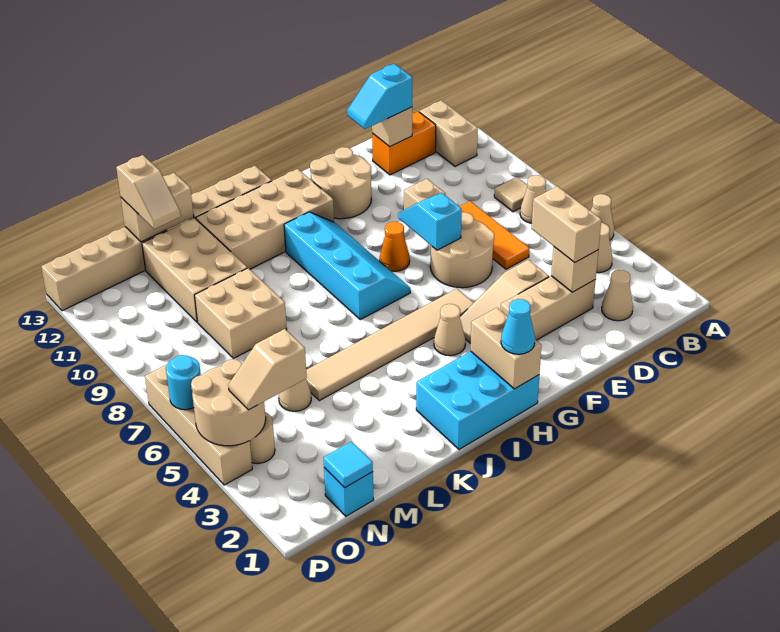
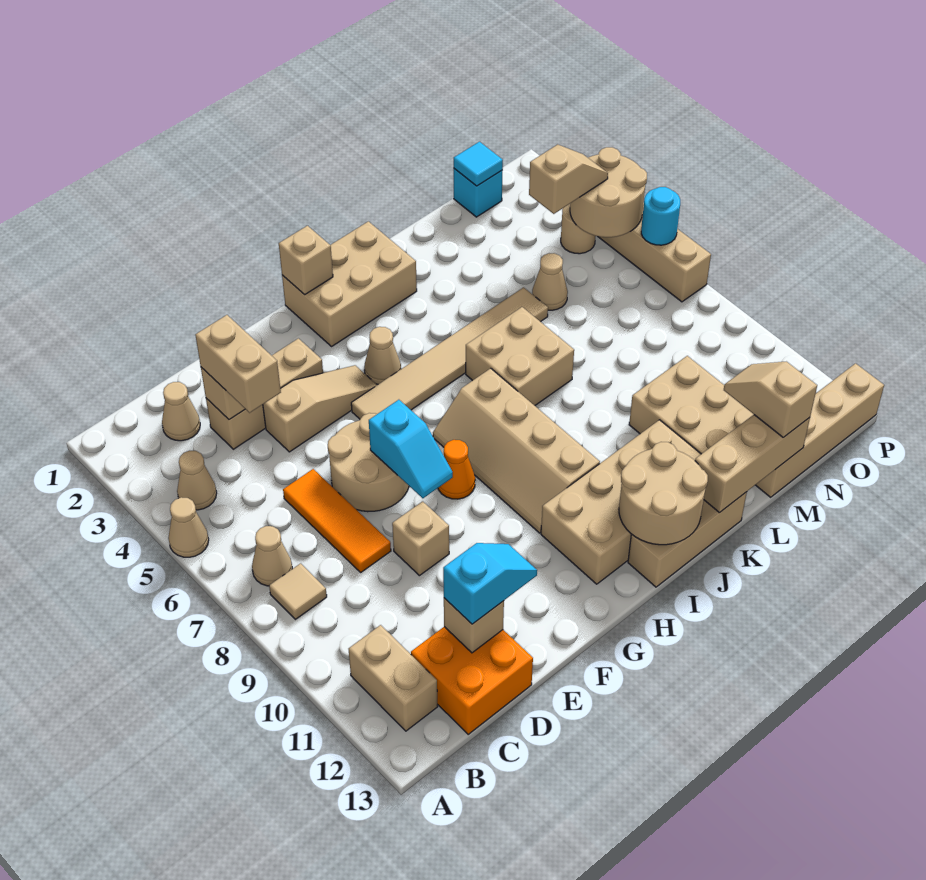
orange 1x2 brick [372,112,436,175] -> orange 2x2 brick [411,627,533,734]
tan 2x2 round brick [310,147,371,219] -> tan 2x2 round brick moved to [619,442,708,545]
cyan 2x3 brick [416,351,539,449] -> tan 2x3 brick [282,221,417,346]
tan 1x2 brick [471,308,542,389] -> tan 1x1 brick [279,226,333,295]
cyan 1x1 cone [501,299,535,354] -> none
cyan 2x4 slope [284,212,410,320] -> tan 2x4 slope [433,368,600,533]
tan 2x2 brick [195,268,287,358] -> tan 2x2 brick moved to [466,307,574,406]
tan 1x2 brick [121,173,194,242] -> tan 1x3 brick [695,415,810,512]

